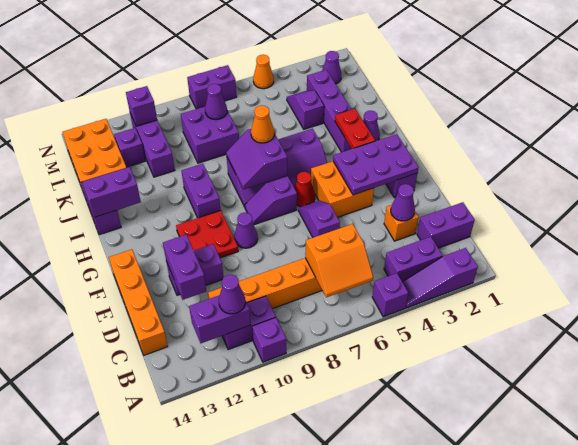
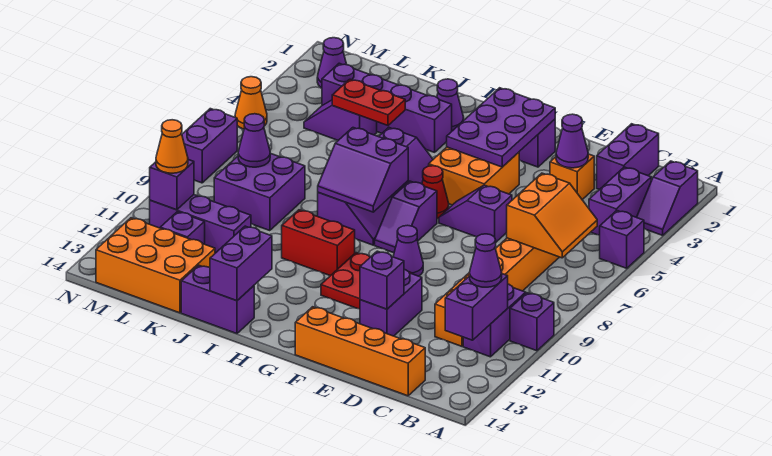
purple 1x3 slope [403,248,478,308] -> purple 1x2 slope [637,161,698,235]
purple 1x2 brick [163,235,206,300] -> purple 1x1 brick [360,251,404,309]
red 1x2 plate [335,109,375,149] -> red 1x2 plate moved to [332,79,405,125]
purple 1x2 brick [181,164,220,218] -> red 1x2 brick [282,210,355,276]
orange 1x1 cone [251,105,274,143] -> orange 1x1 cone moved to [156,120,188,173]

